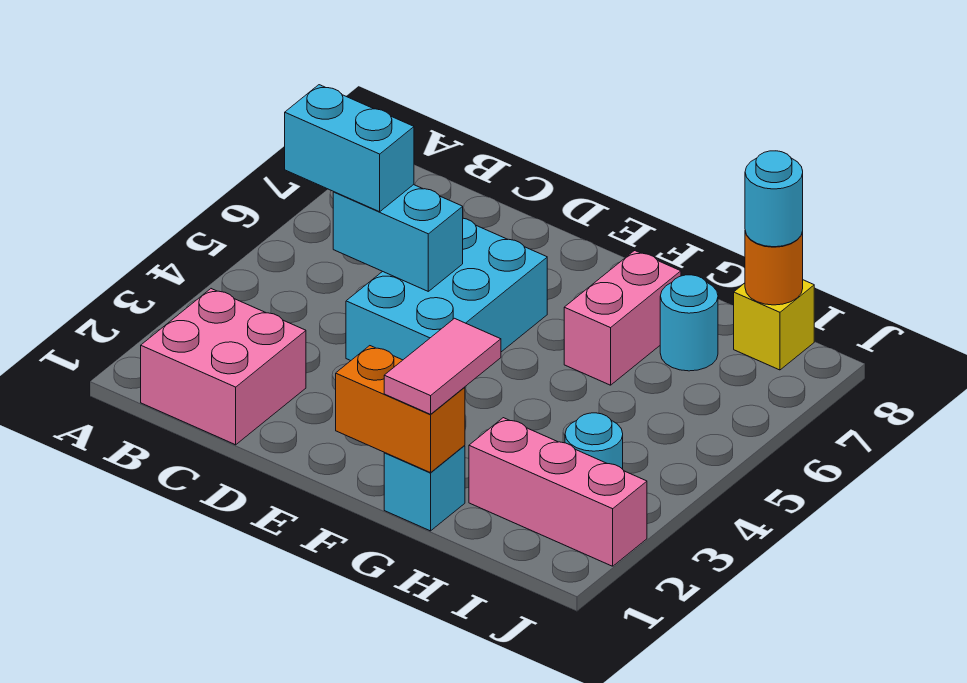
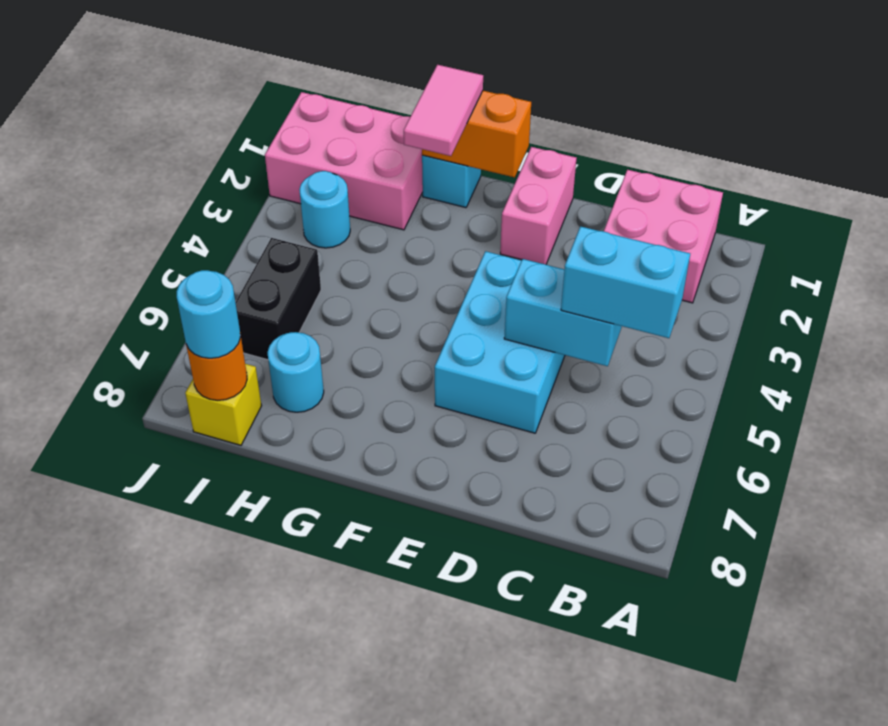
pink 1x2 brick [564,251,681,385] -> pink 1x2 brick moved to [500,147,576,264]
pink 1x3 brick [469,418,647,566] -> pink 2x3 brick [265,92,423,230]
none -> black 1x2 brick [235,238,321,360]

